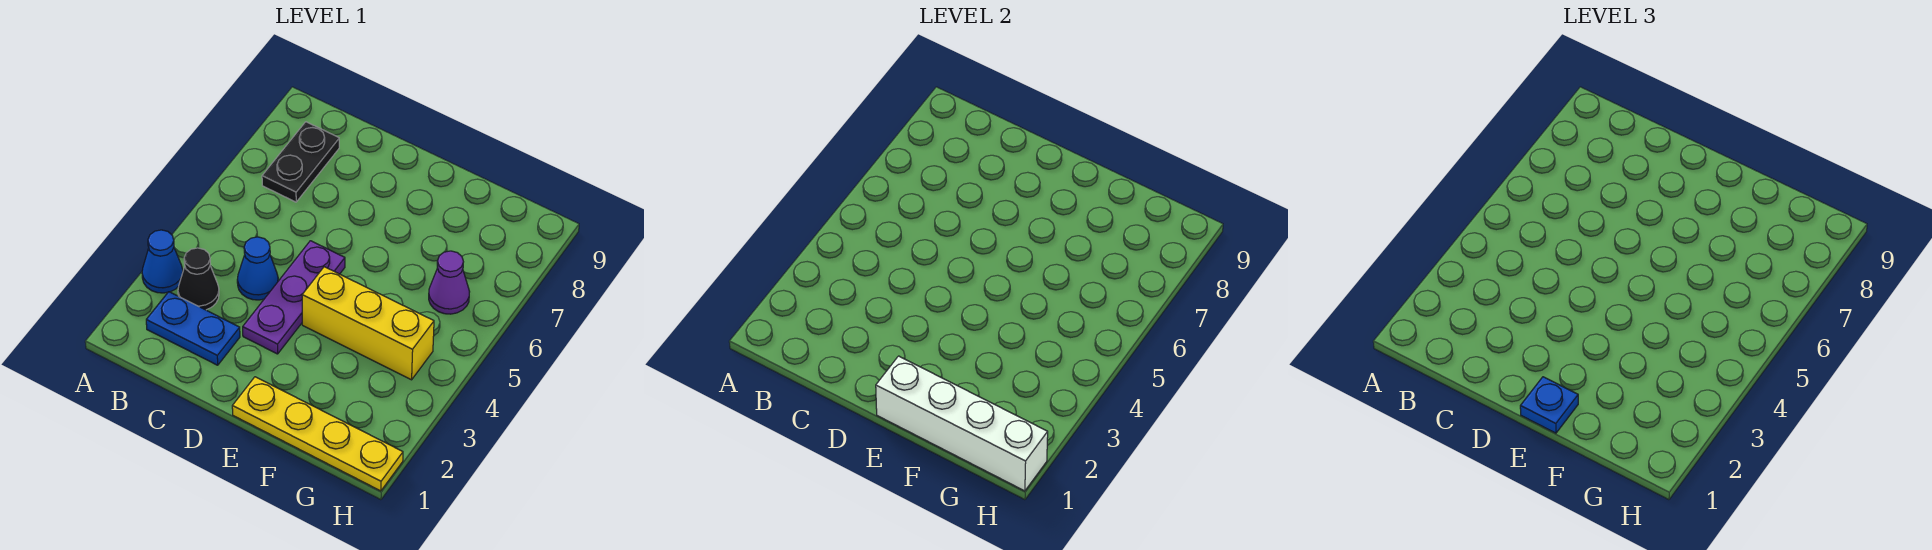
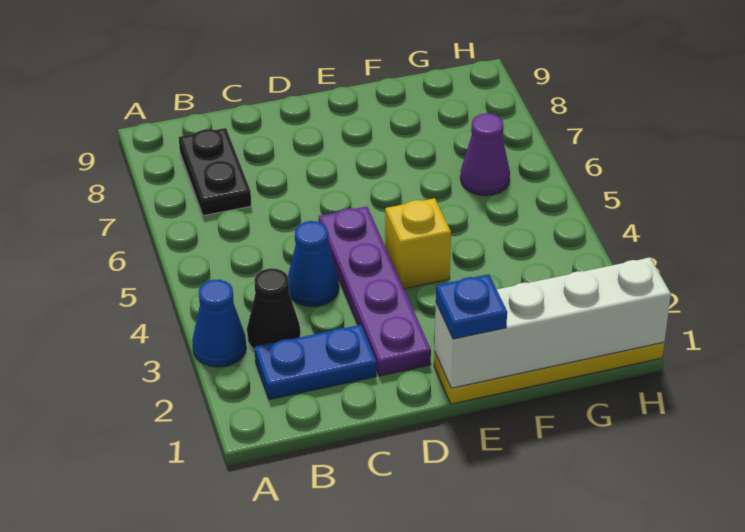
purple 1x3 plate [243,241,345,354] -> purple 1x4 plate [319,206,431,376]
yellow 1x3 brick [302,267,434,380] -> yellow 1x1 brick [385,198,451,289]

